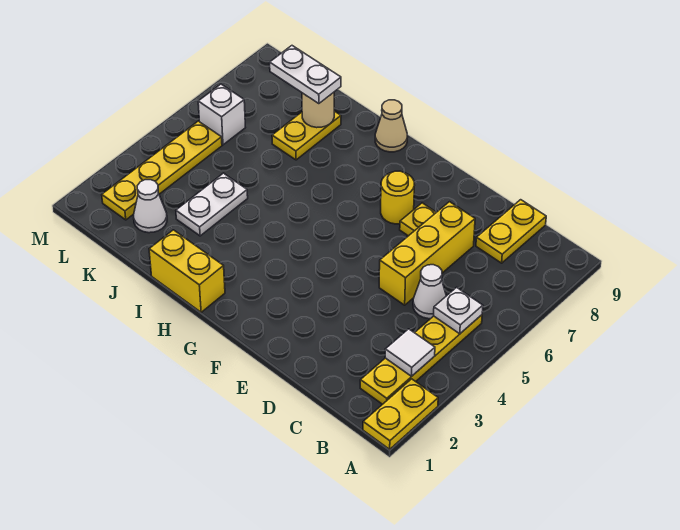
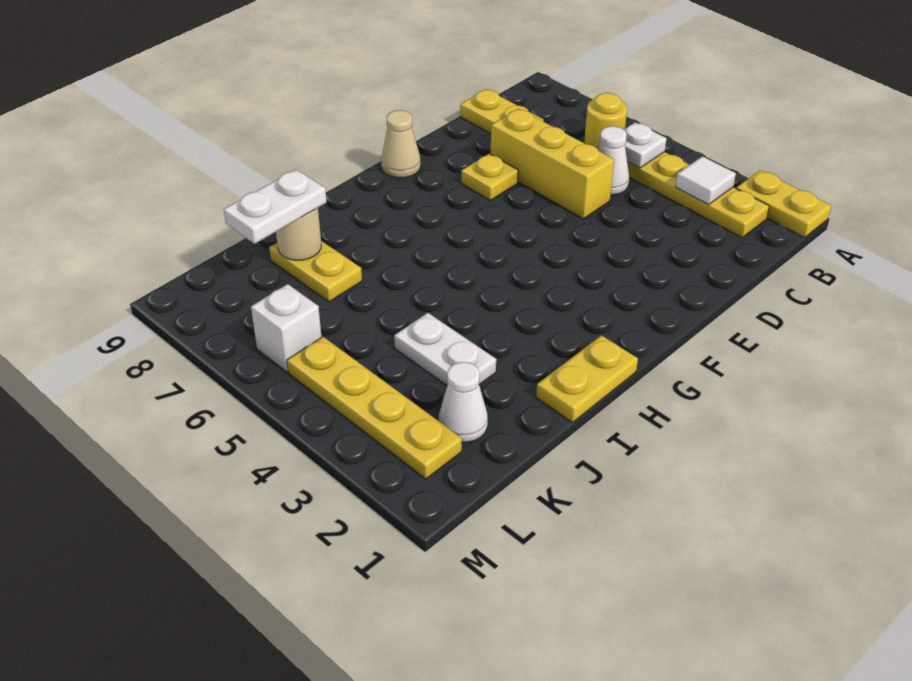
yellow 1x1 round brick [381,171,414,224] -> yellow 1x1 round brick moved to [584,93,627,149]
yellow 1x2 brick [149,230,225,312] -> yellow 1x2 plate [536,335,638,422]
tan 1x1 cone [375,100,407,152] -> tan 1x1 cone moved to [381,110,421,178]

